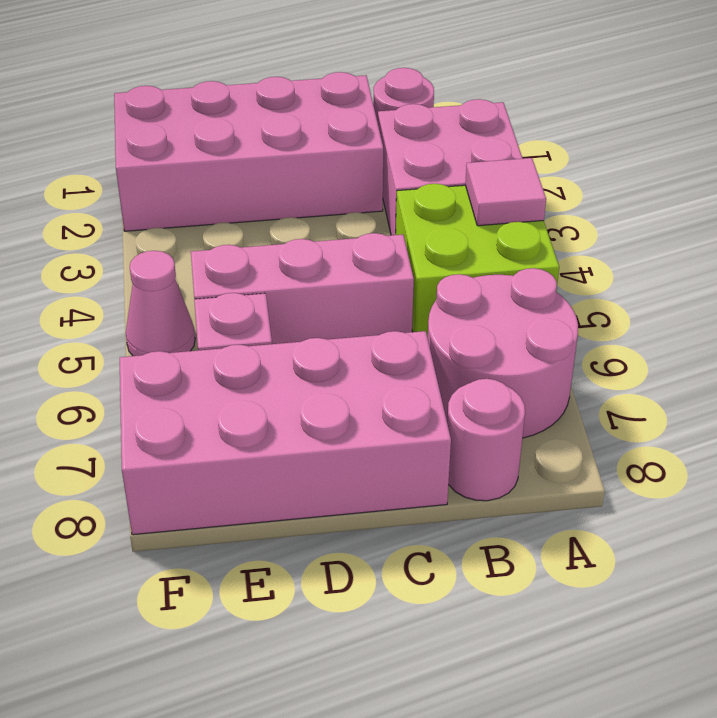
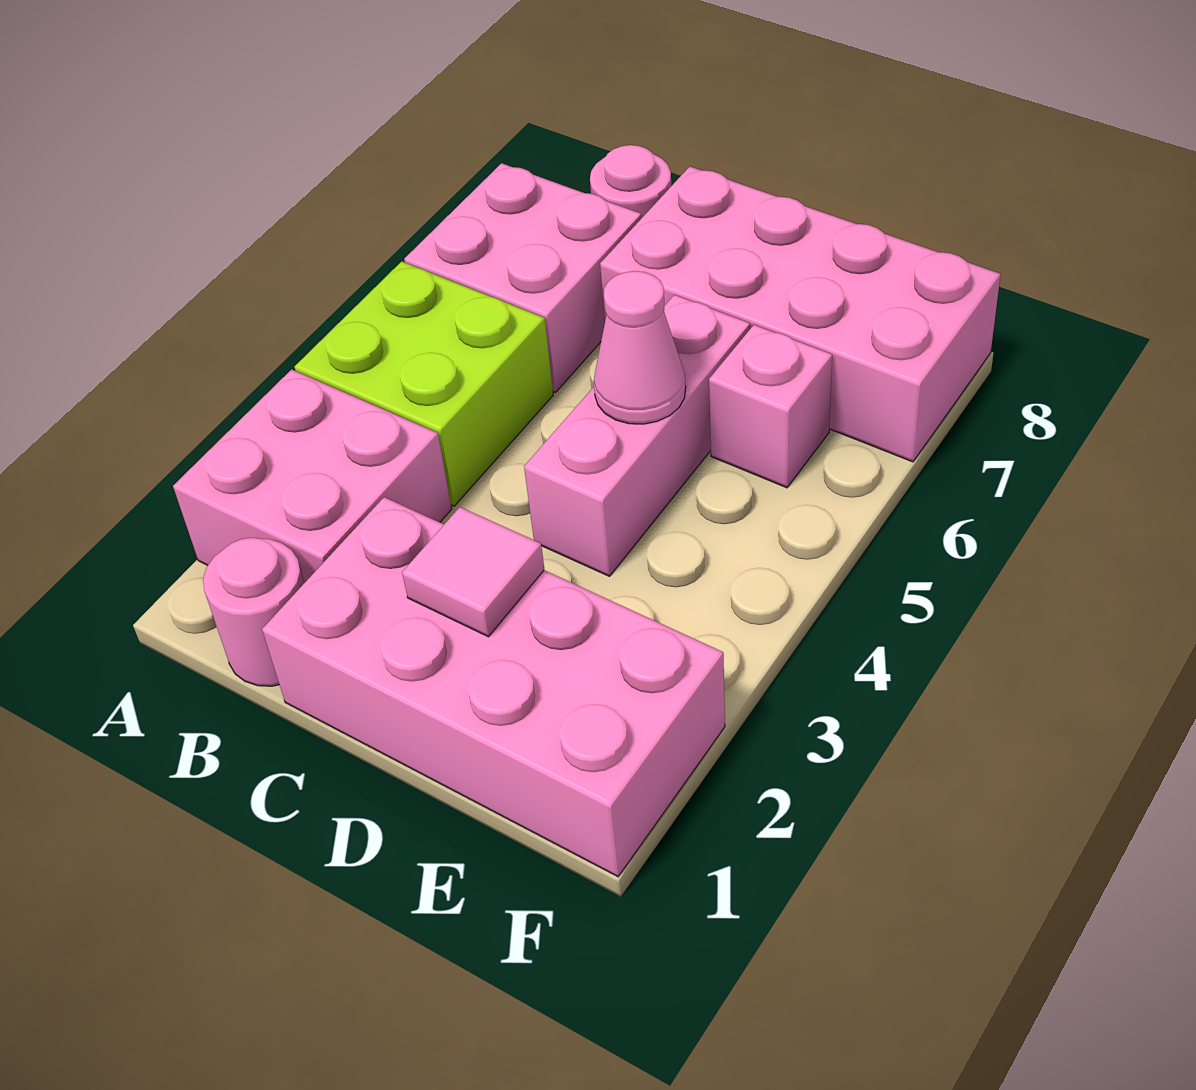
pink 1x1 tile [465,158,546,226] -> pink 1x1 tile moved to [402,507,544,637]
pink 2x2 round brick [428,268,578,438] -> pink 2x2 brick [404,163,642,392]
pink 1x3 brick [191,233,414,344] -> pink 1x3 brick turned to [524,295,750,576]
pink 1x1 cone [126,251,195,356] -> pink 1x1 cone moved to [594,271,686,424]

